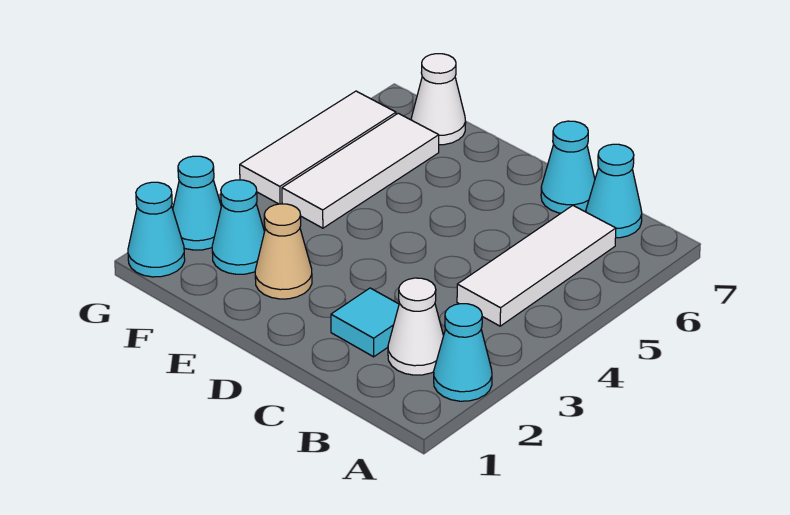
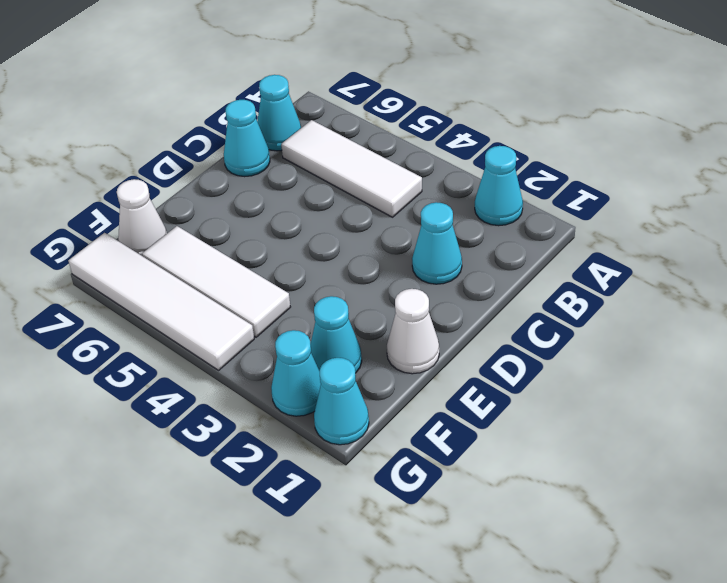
white 1x1 cone [388,278,443,375] -> white 1x1 cone moved to [387,289,439,374]
cyan 1x1 tile [331,288,399,357] -> cyan 1x1 cone [412,202,462,284]
tan 1x1 cone [255,204,312,299] -> none
white 1x3 tile [240,91,396,204] -> white 1x4 tile [68,233,254,370]

